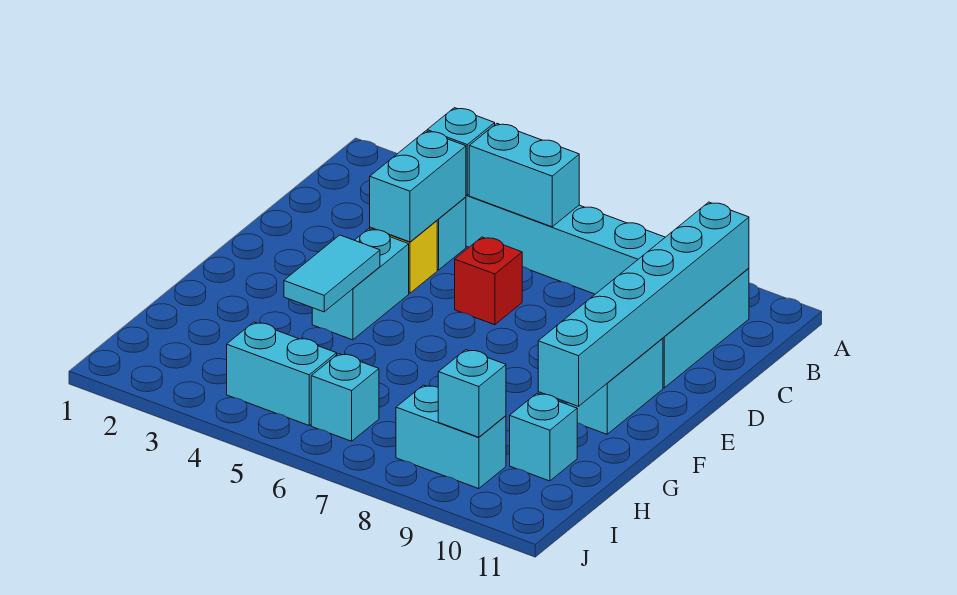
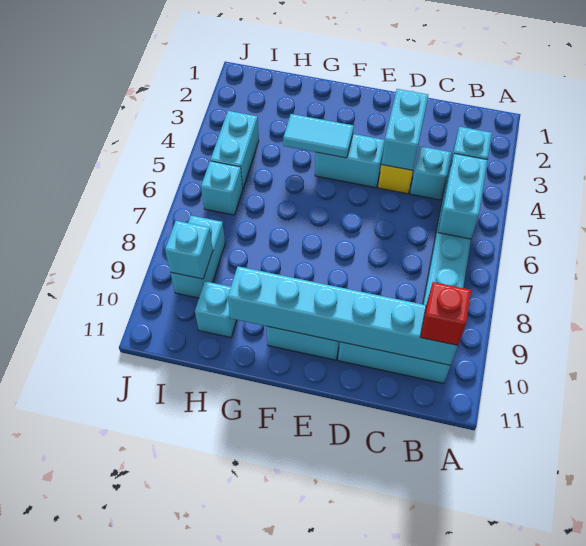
cyan 1x2 brick [370,131,466,242] -> cyan 1x2 brick turned to [381,89,428,170]
red 1x1 brick [455,237,522,325] -> red 1x1 brick moved to [420,282,471,345]

